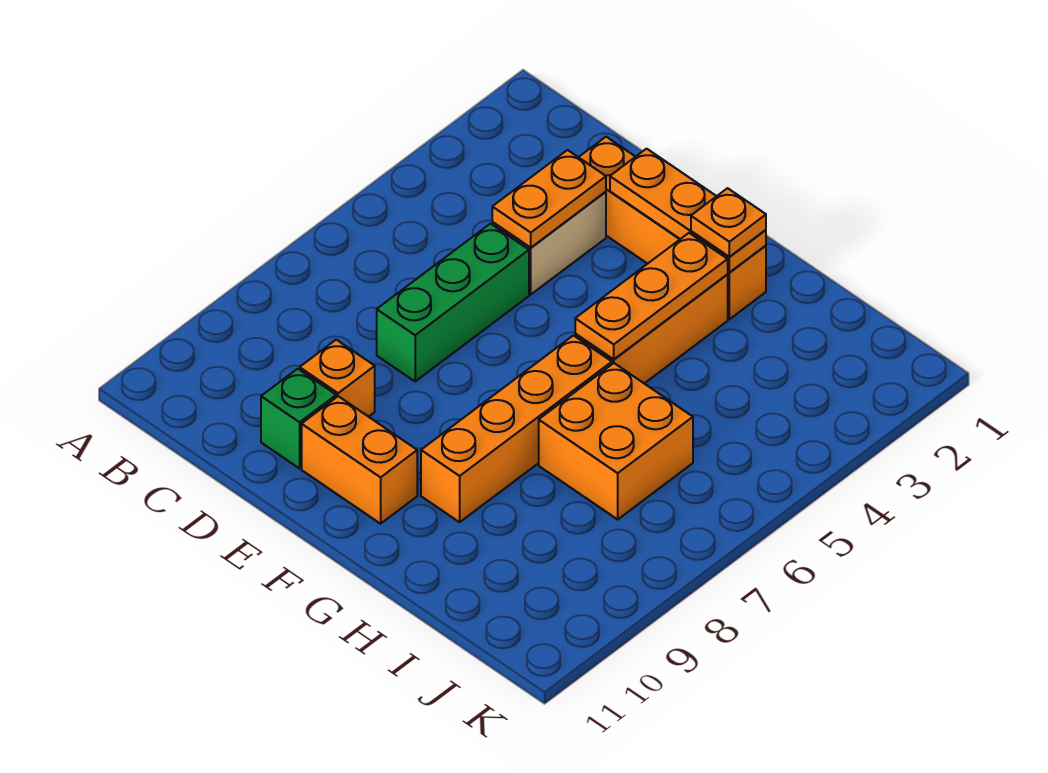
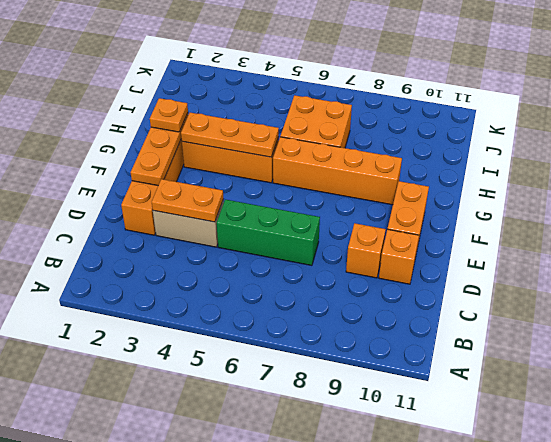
green 1x1 brick [261,369,336,468] -> orange 1x1 brick [379,229,419,284]

